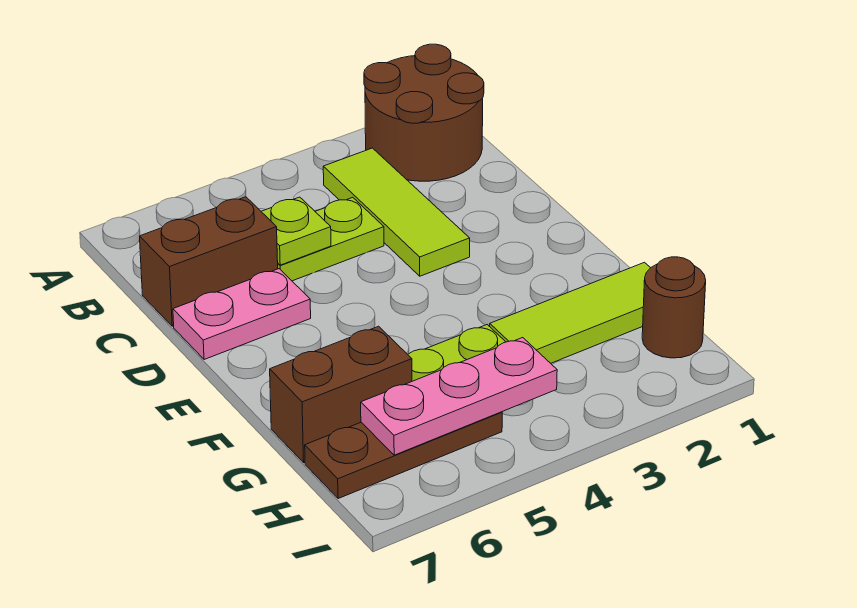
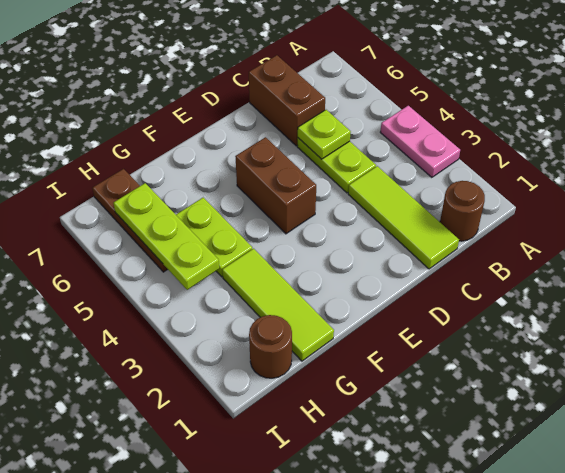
brown 2x2 round brick [364,44,484,181] -> brown 1x1 round brick [440,181,485,241]
lime 1x3 tile [323,148,470,276] -> lime 1x3 tile turned to [348,166,459,269]
pink 1x2 plate [173,269,311,360] -> pink 1x2 plate moved to [380,106,460,177]
brown 1x2 brick [270,326,412,463] -> brown 1x2 brick moved to [235,137,316,234]
pink 1x3 plate [361,338,557,455] -> lime 1x3 plate [113,183,219,290]

